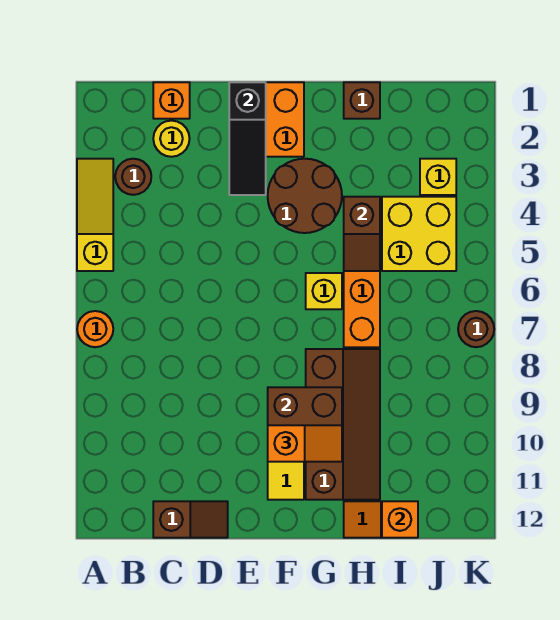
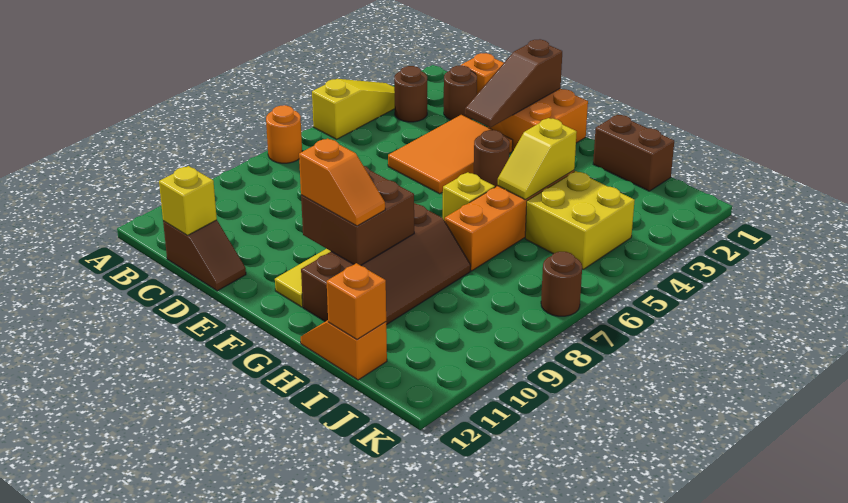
yellow 1x1 round brick [153,121,190,157] -> brown 1x1 round brick [444,66,477,120]
none -> orange 2x3 tile [388,115,513,194]
black 1x3 slope [229,82,266,195] -> brown 1x3 slope [465,39,562,127]
brown 2x2 round brick [268,159,342,233] -> brown 1x1 round brick [474,130,509,187]
brown 1x1 brick [344,82,380,119] -> brown 1x2 brick [593,115,674,191]
brown 1x2 slope [344,197,380,271] -> yellow 1x2 slope [498,118,577,199]
yellow 1x1 brick [420,159,456,195] -> yellow 1x1 brick moved to [159,166,217,235]

